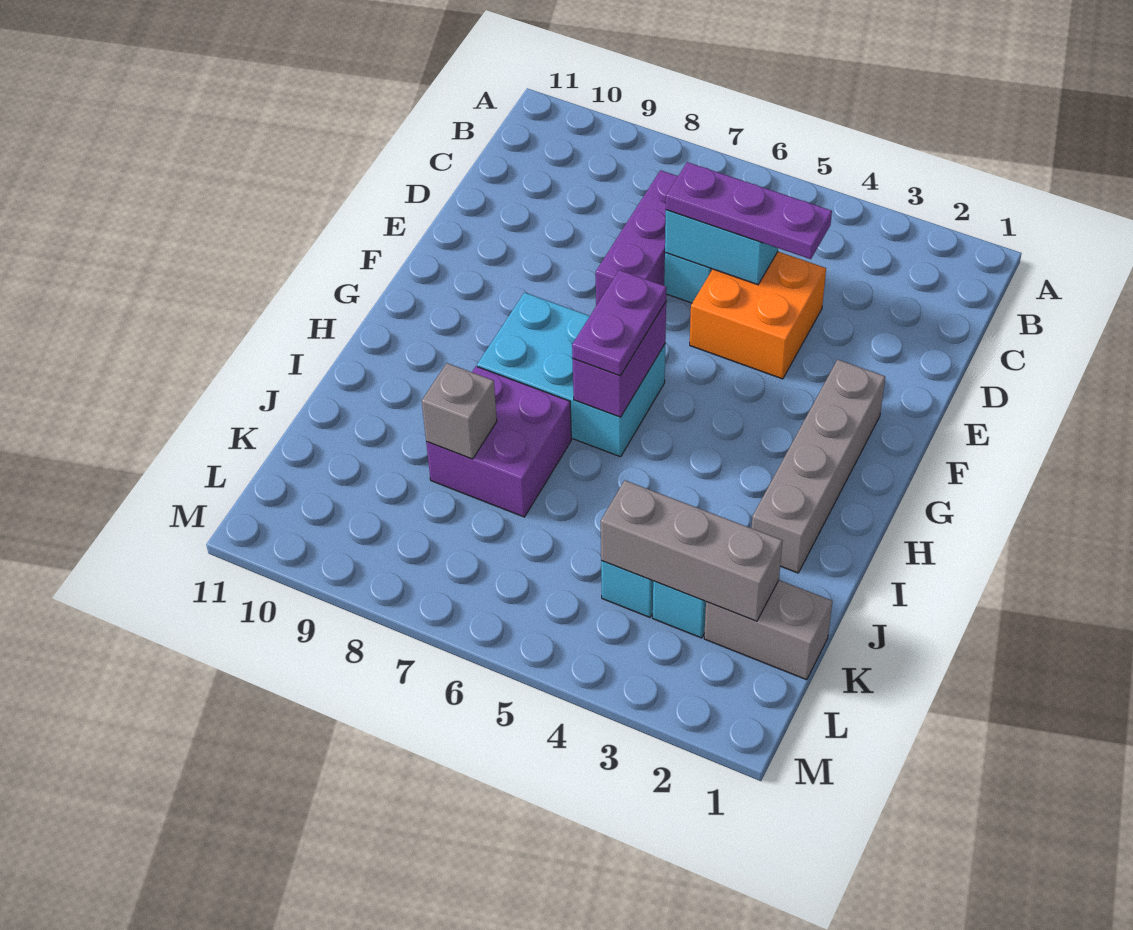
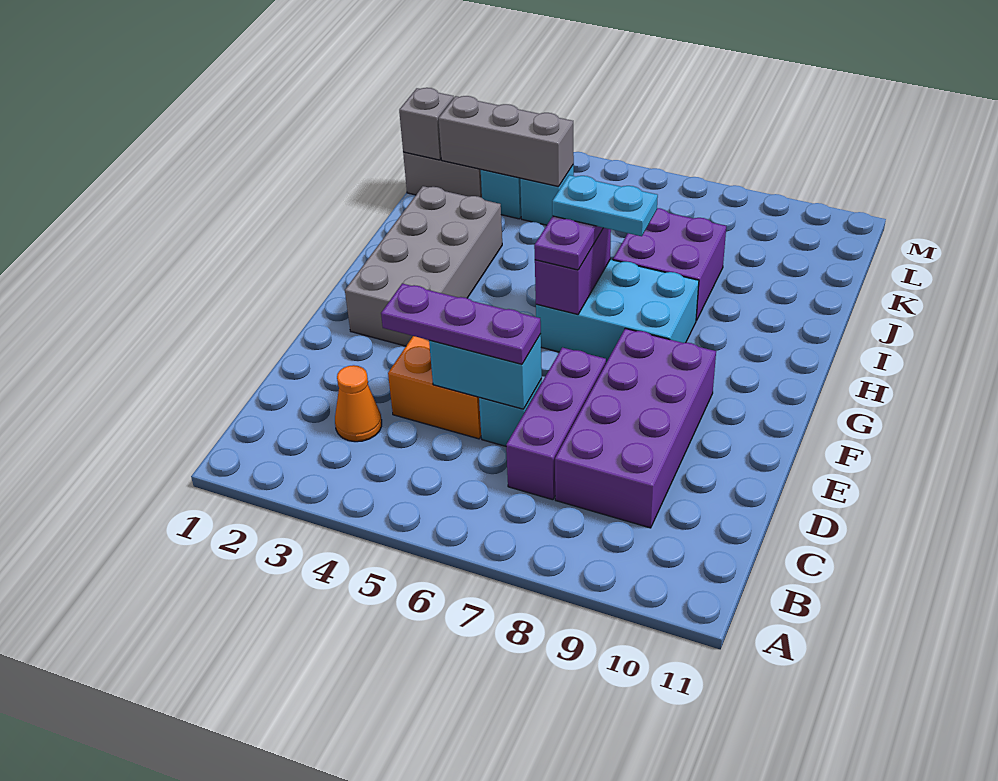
none -> orange 1x1 cone [335,365,382,442]
none -> purple 2x4 brick [555,328,716,528]
grey 1x4 brick [752,360,885,573] -> grey 2x4 brick [345,186,502,346]
none -> cyan 1x2 plate [552,175,658,236]
grey 1x1 brick [422,363,497,459] -> grey 1x1 brick moved to [399,88,454,160]

